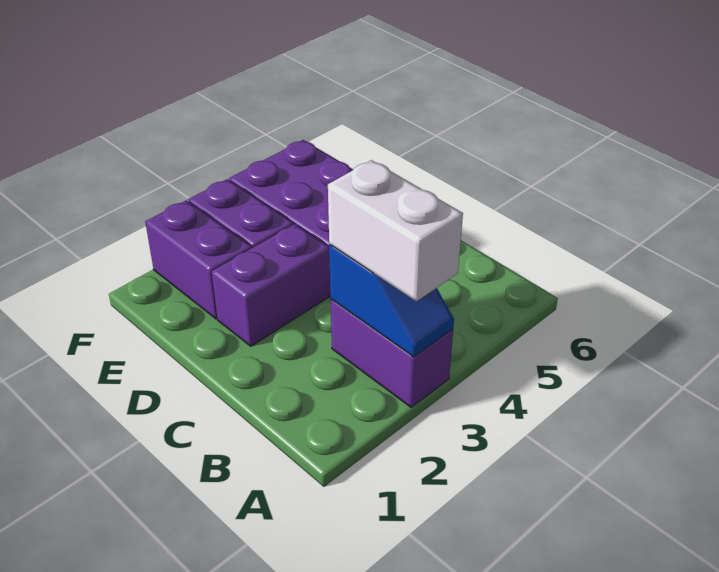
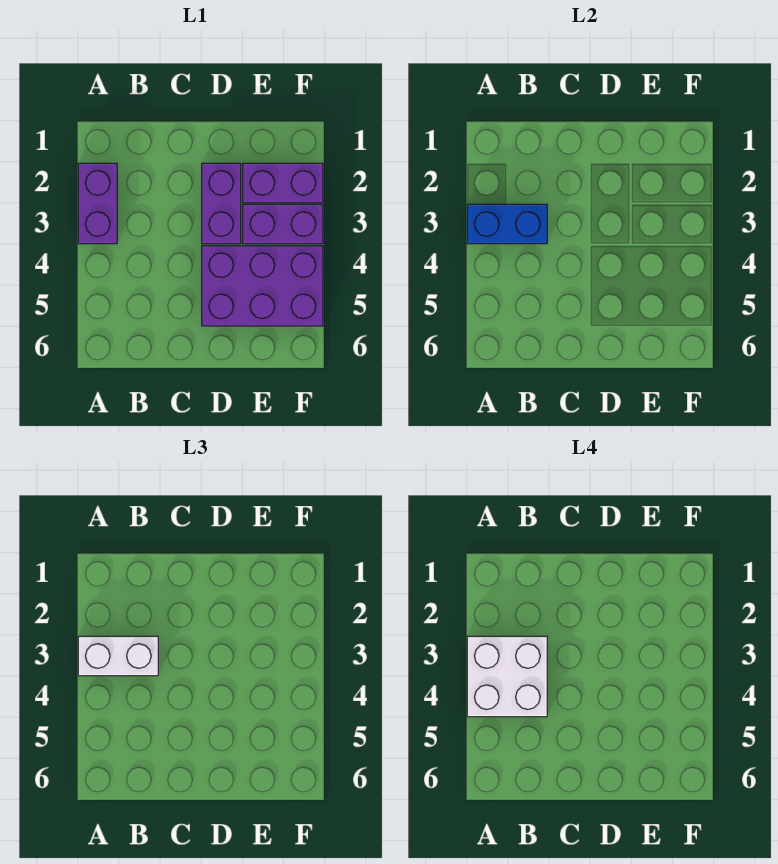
purple 1x2 brick [331,299,453,407] -> purple 1x2 brick turned to [78,163,117,244]
blue 1x2 slope [329,244,454,357] -> blue 1x2 brick [467,204,547,244]
none -> white 2x2 brick [467,636,547,717]

